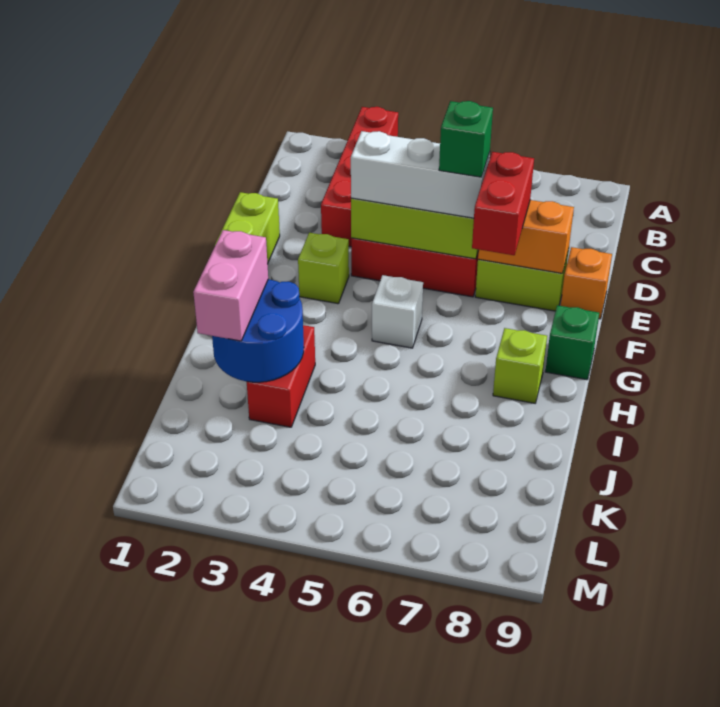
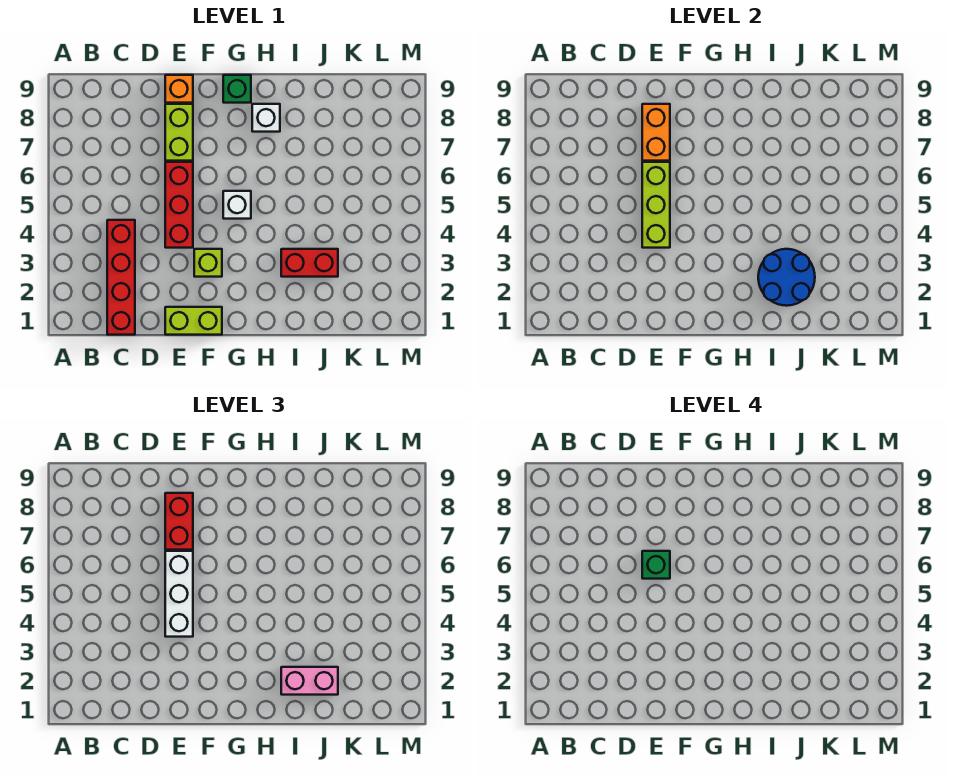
red 1x4 brick [321,107,398,247] -> red 1x4 brick turned to [107,220,135,335]
red 1x2 brick [472,152,534,255] -> red 1x2 brick turned to [165,493,193,550]
lime 1x1 brick [493,328,547,403] -> white 1x1 brick [252,104,280,132]

